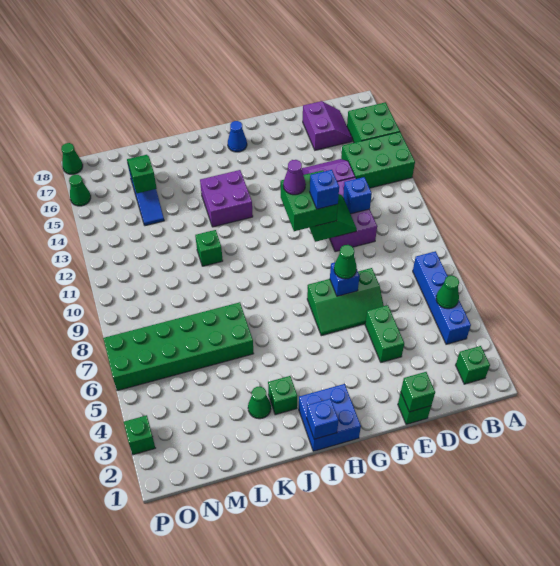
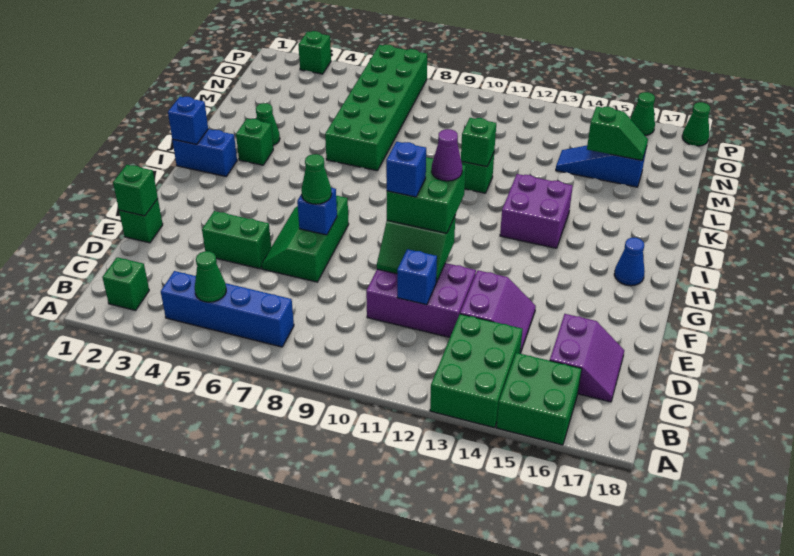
purple 2x2 slope [303,101,352,150] -> purple 2x2 slope turned to [550,314,624,402]
blue 2x2 brick [299,384,361,451] -> blue 1x2 brick [172,129,237,176]
none -> green 1x1 brick [461,118,496,167]

